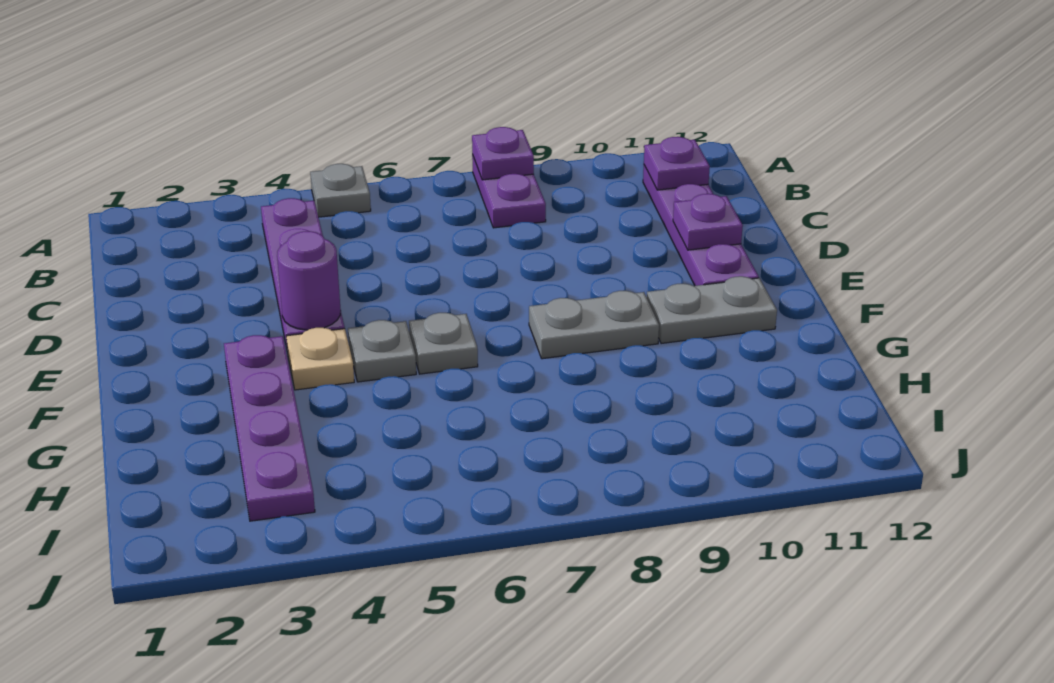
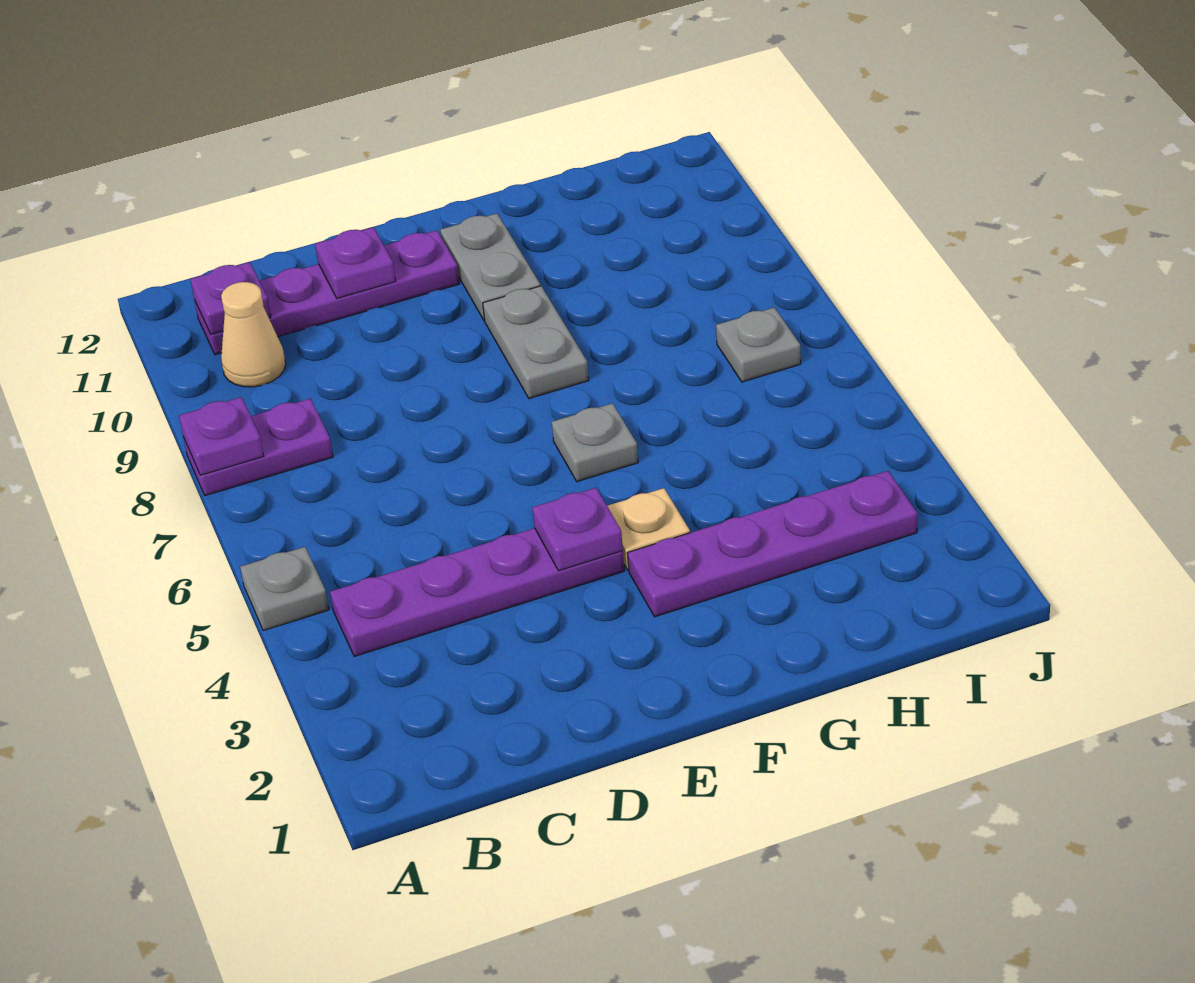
none -> tan 1x1 cone [221,282,286,387]
purple 1x1 round brick [277,231,341,330] -> purple 1x1 plate [532,488,623,571]
grey 1x1 plate [348,320,416,382] -> grey 1x1 plate moved to [716,307,801,382]

